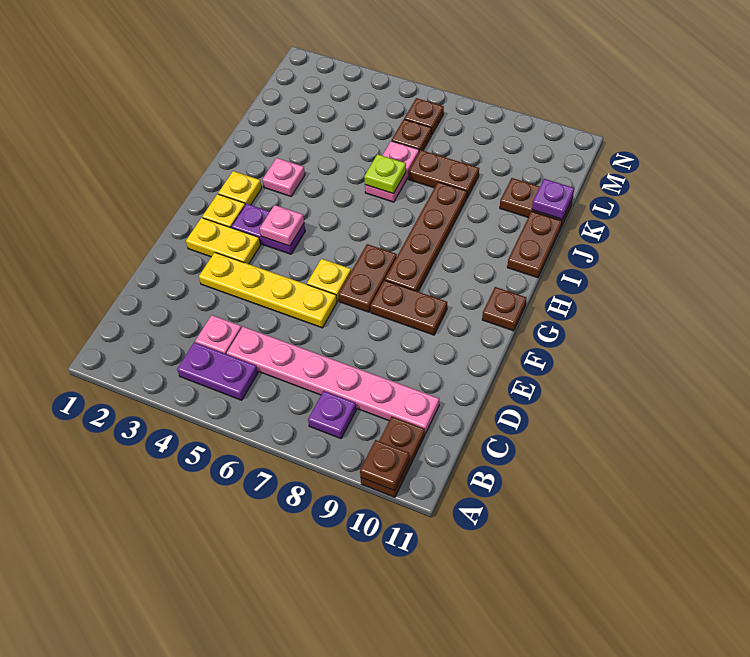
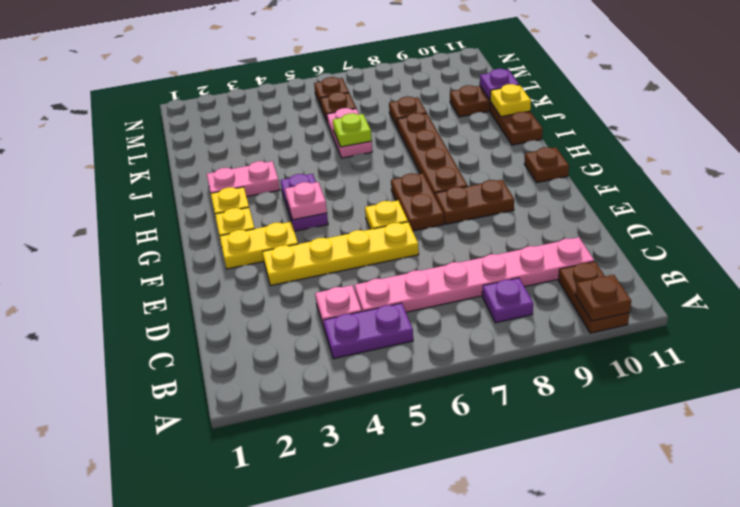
purple 1x2 plate [232,204,305,254] -> purple 1x2 plate turned to [280,174,328,231]
pink 1x1 plate [262,158,305,196] -> pink 1x2 plate [207,161,280,197]
none -> yellow 1x1 plate [490,84,531,117]
brown 1x2 plate [408,150,479,198] -> brown 1x1 plate [389,97,426,128]

